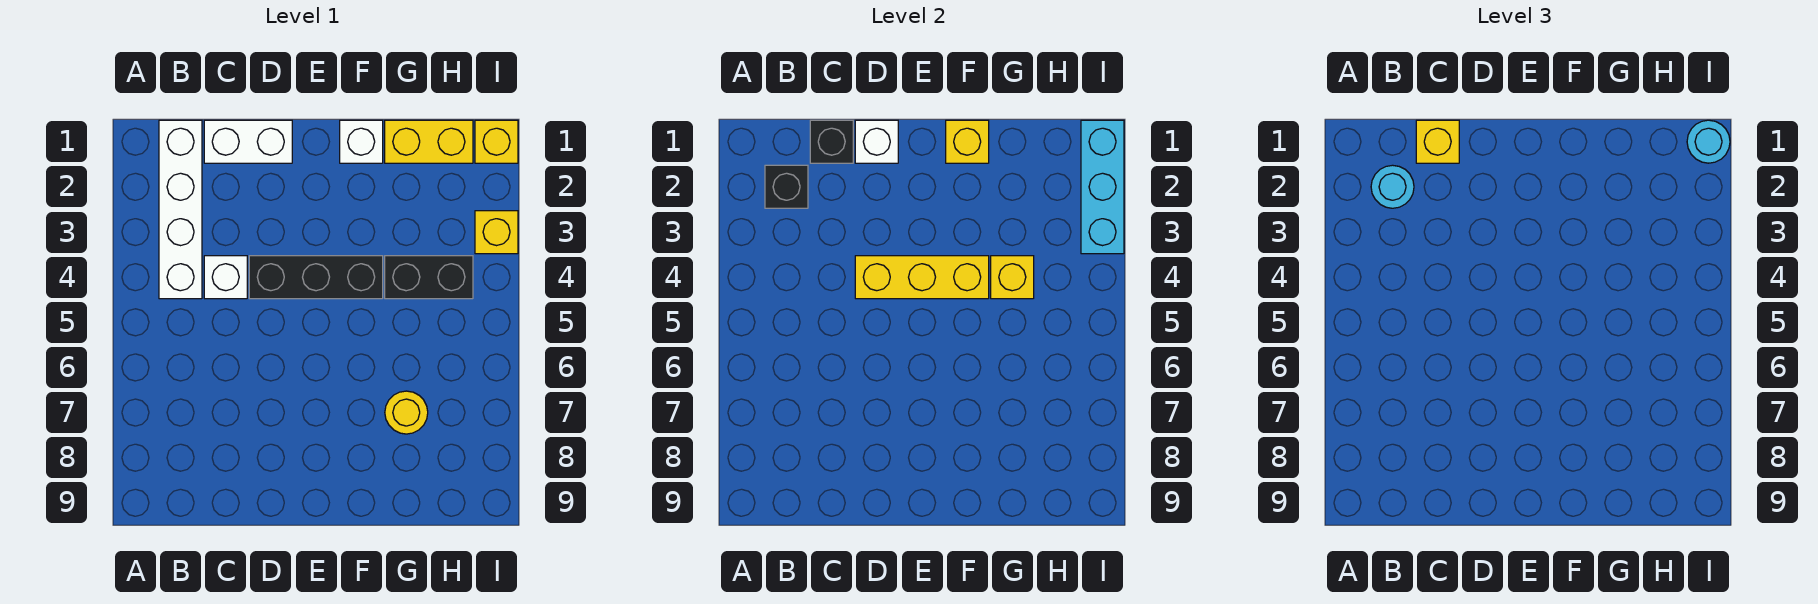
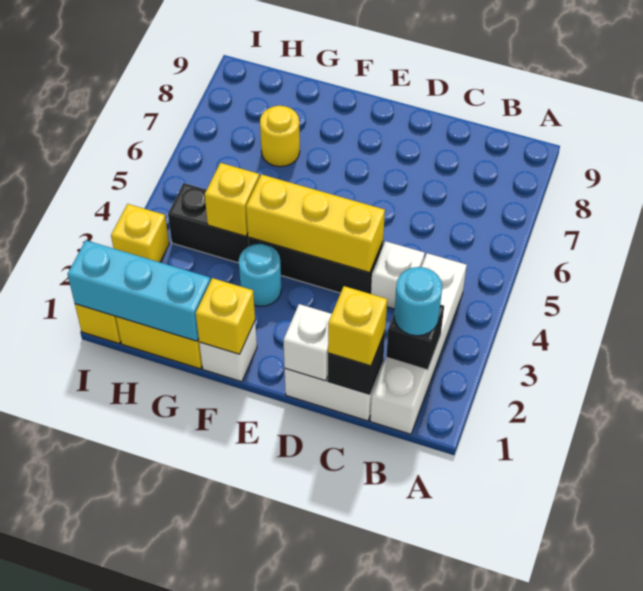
cyan 1x3 brick [1081,120,1124,254] -> cyan 1x3 brick turned to [68,240,210,341]
cyan 1x1 round brick [1687,120,1730,163] -> cyan 1x1 round brick moved to [239,244,281,307]

